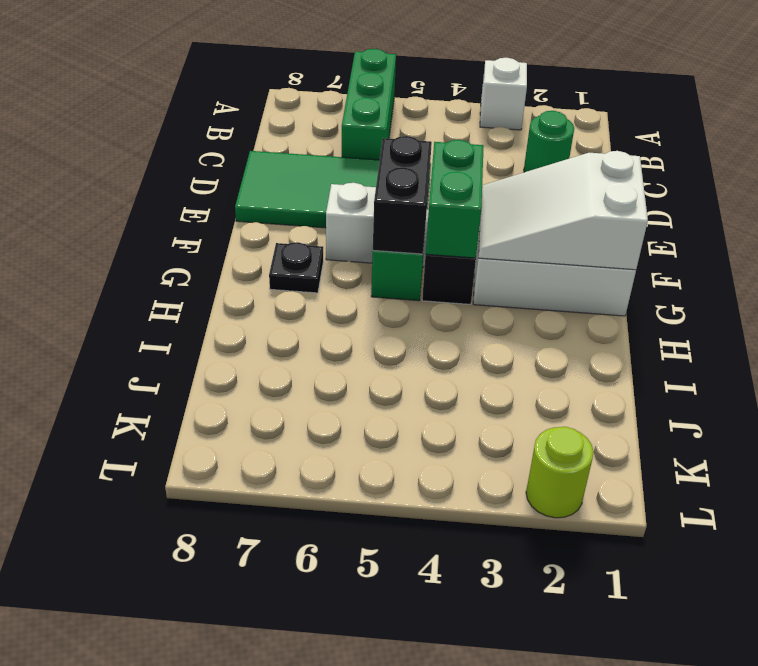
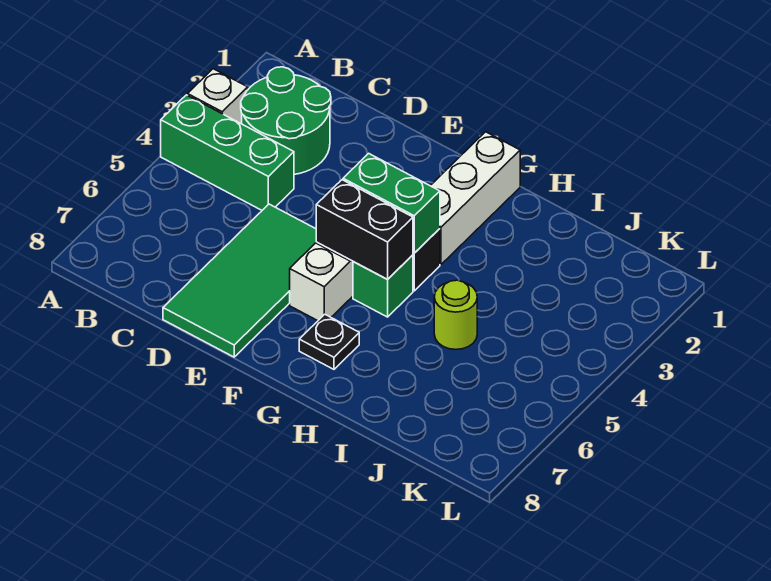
green 1x3 brick [342,49,396,160] -> green 1x3 brick moved to [161,95,294,210]
green 1x1 round brick [524,111,574,172] -> green 2x2 round brick [241,67,331,174]
white 2x3 slope [479,151,648,270] -> none
lime 1x1 round brick [526,427,594,518] -> lime 1x1 round brick moved to [434,280,477,350]

